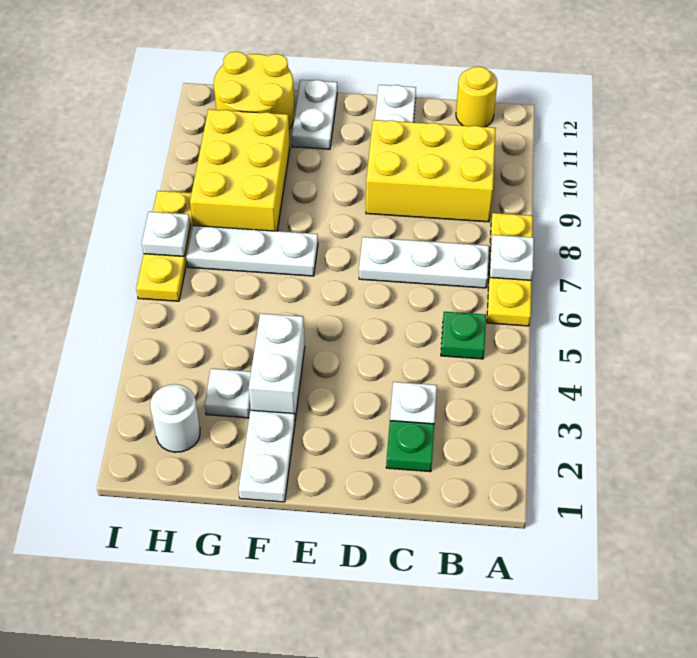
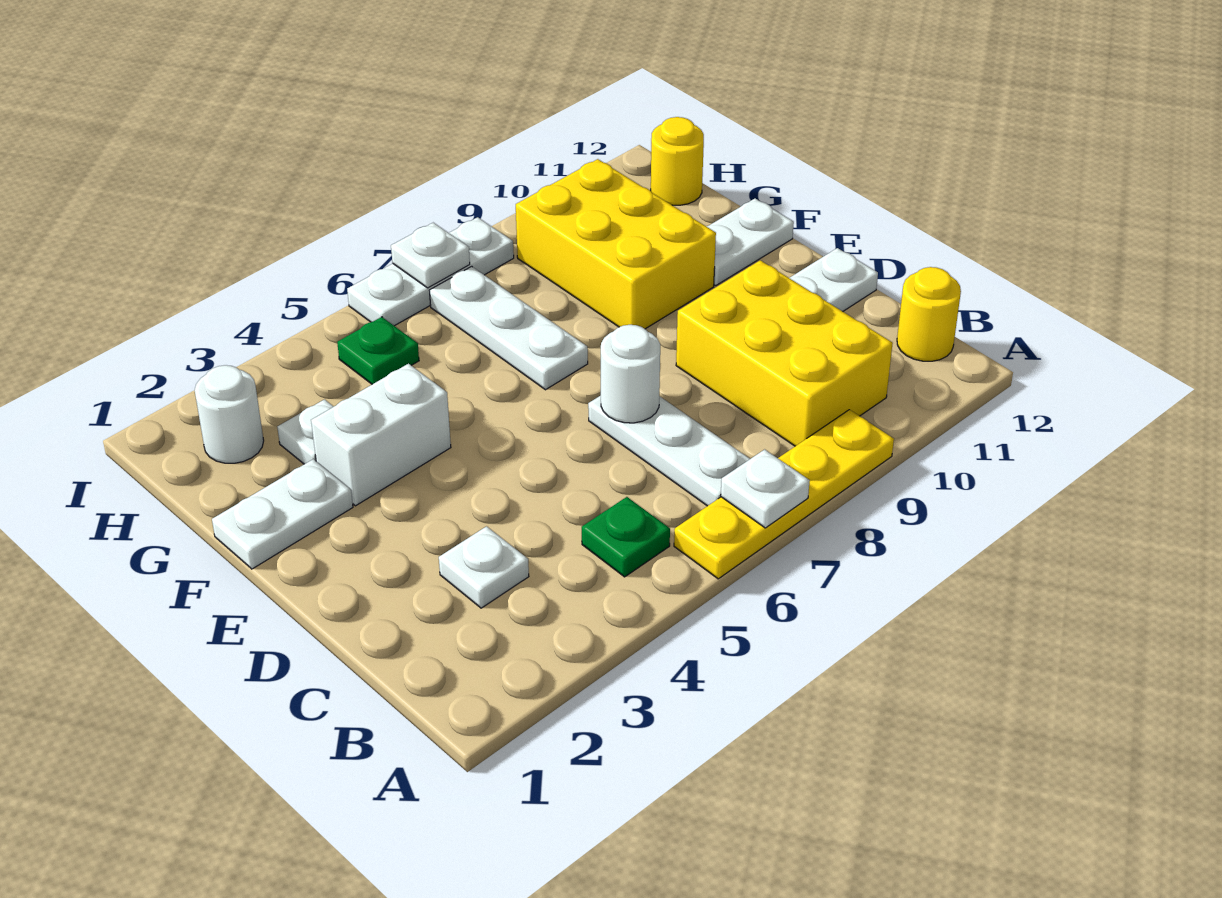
yellow 1x3 plate [487,213,533,326] -> yellow 1x4 plate [674,410,894,579]
green 1x1 plate [386,421,434,472] -> green 1x1 plate moved to [337,317,419,384]
none -> white 1x1 round brick [601,325,660,423]
yellow 2x3 brick [190,109,290,231] -> yellow 2x3 brick turned to [516,159,716,329]
yellow 2x2 round brick [214,52,294,129] -> yellow 1x1 round brick [651,117,704,205]
yellow 1x3 plate [136,191,193,301] -> white 1x3 plate [347,217,514,326]

